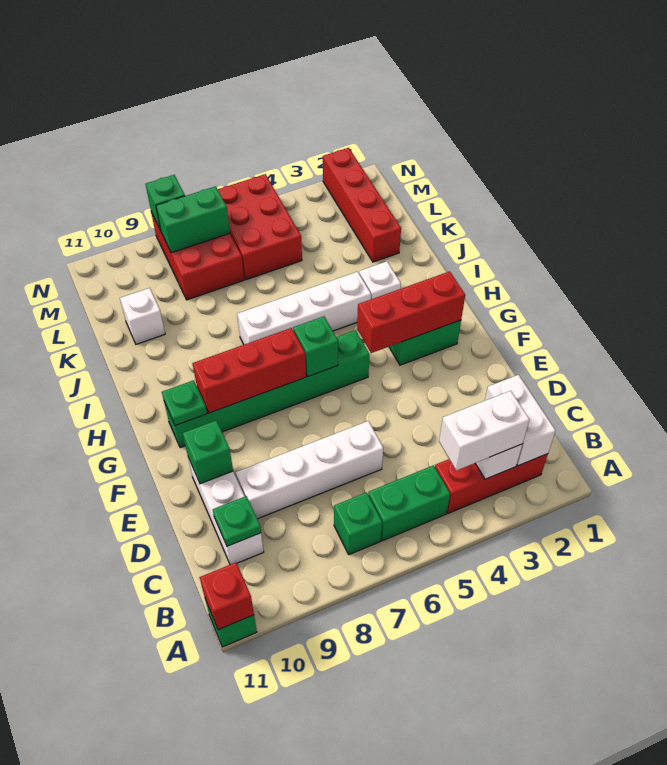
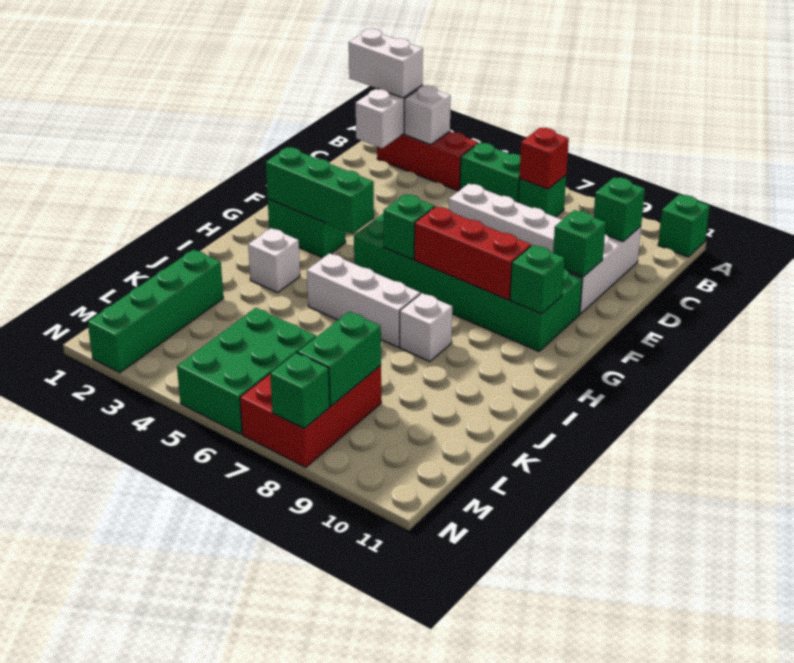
red 1x1 brick [200,562,254,630] -> red 1x1 brick moved to [519,128,569,189]
white 1x2 brick [439,391,529,470] -> white 1x2 brick moved to [349,29,423,98]
green 1x1 plate [212,496,261,546] -> green 1x1 brick [594,177,645,242]
red 1x3 brick [357,271,465,353] -> green 1x3 brick [266,147,374,234]
green 1x6 brick [164,330,370,448] -> green 2x6 brick [354,213,582,351]
green 1x1 plate [162,380,207,426] -> green 1x1 brick [510,245,565,314]
white 1x4 brick [237,272,371,345] -> white 1x3 brick [307,253,420,347]
red 1x4 brick [323,148,401,262] -> green 1x4 brick [88,250,223,373]
white 1x1 brick [120,288,165,344] -> white 1x1 brick moved to [400,293,452,362]
red 2x3 brick [218,174,302,280] -> green 2x3 brick [177,308,316,434]
green 1x2 brick [156,186,230,253] -> green 1x2 brick turned to [298,312,381,406]

